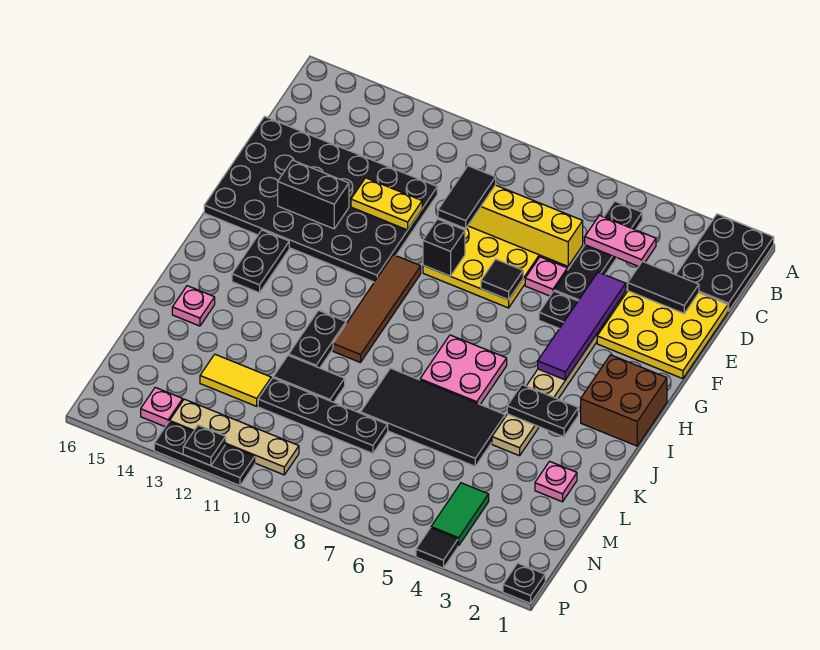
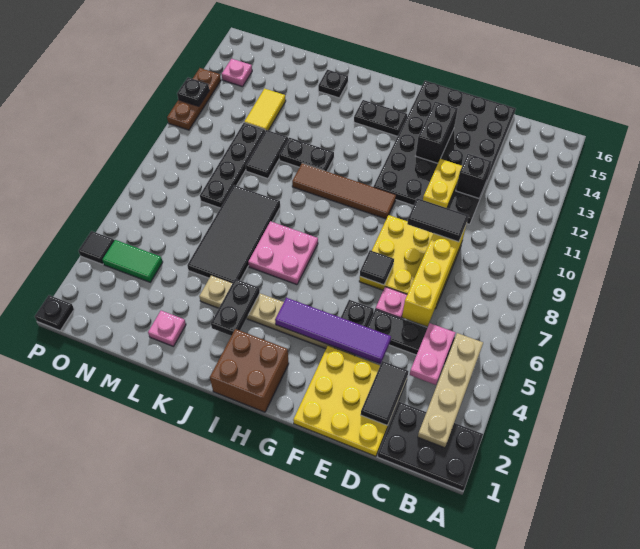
black 1x1 brick [423,219,465,276] -> black 1x1 brick moved to [456,154,492,198]
pink 1x1 plate [172,286,215,326] -> black 1x1 plate [318,70,348,98]
tan 1x4 plate [170,399,299,475] -> tan 1x4 plate moved to [418,333,483,448]
black 1x3 plate [154,422,255,486] -> brown 1x3 plate [167,68,221,130]

